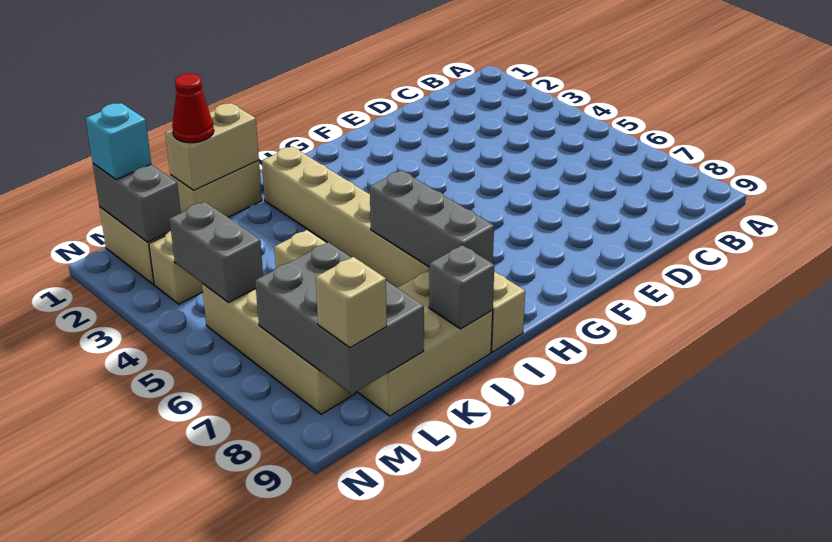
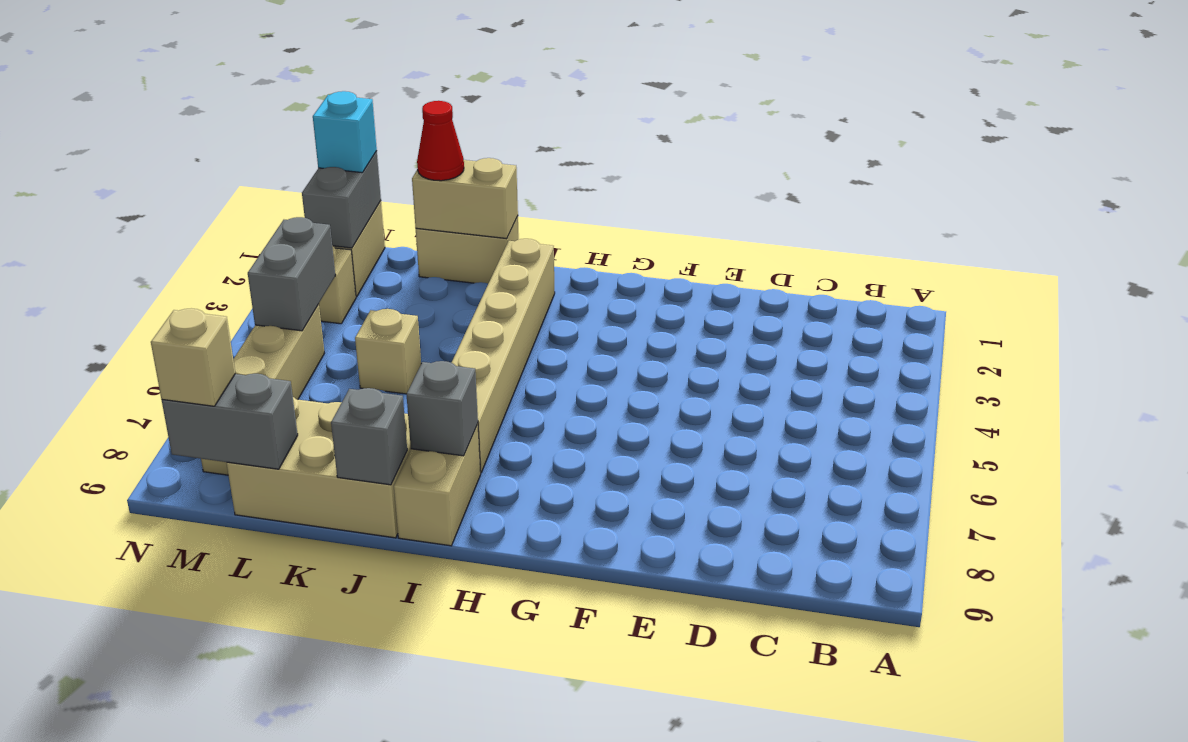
grey 1x3 brick [370,170,494,267] -> grey 1x1 brick [406,361,478,456]
grey 2x3 brick [255,242,424,394] -> grey 1x2 brick [162,374,298,469]

